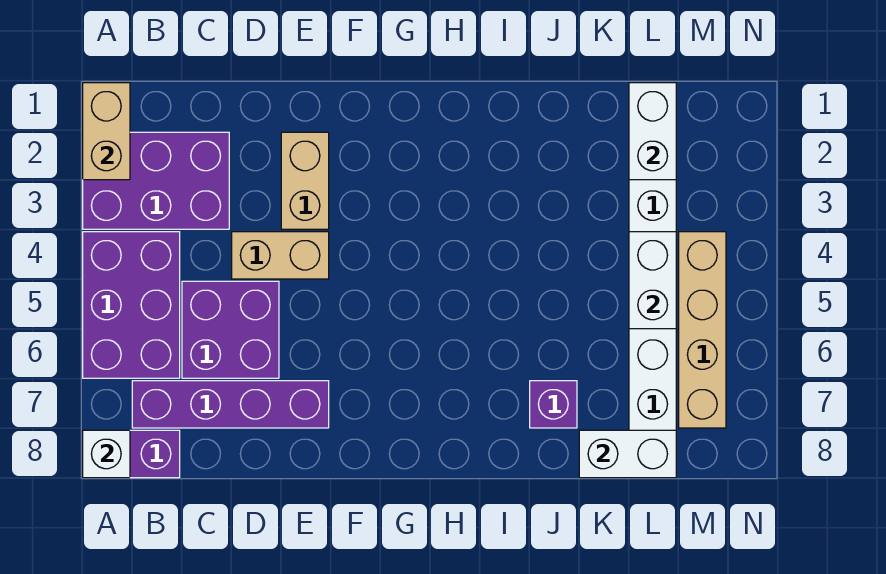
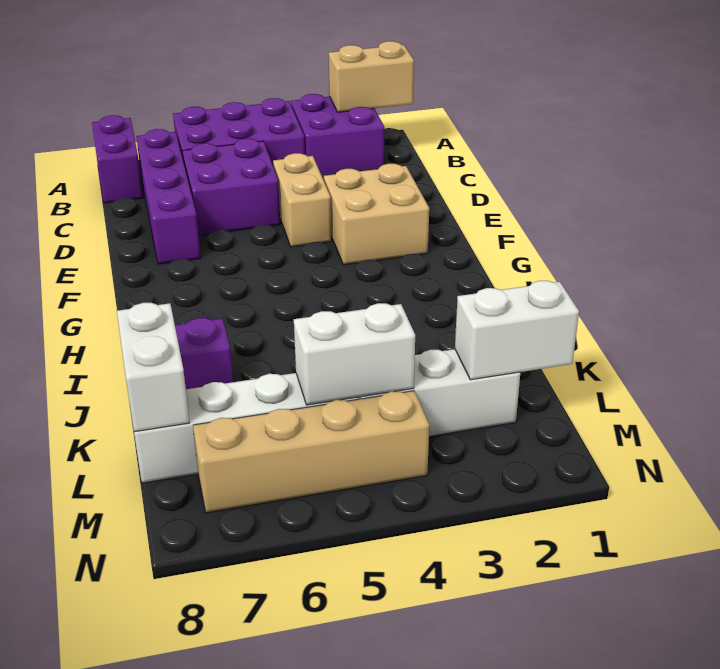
purple 2x3 brick [83,132,229,229] -> purple 2x2 brick [291,94,384,175]
white 1x1 brick [83,430,130,478] -> none
tan 1x2 brick [281,132,329,229] -> tan 2x2 brick [324,164,429,265]

